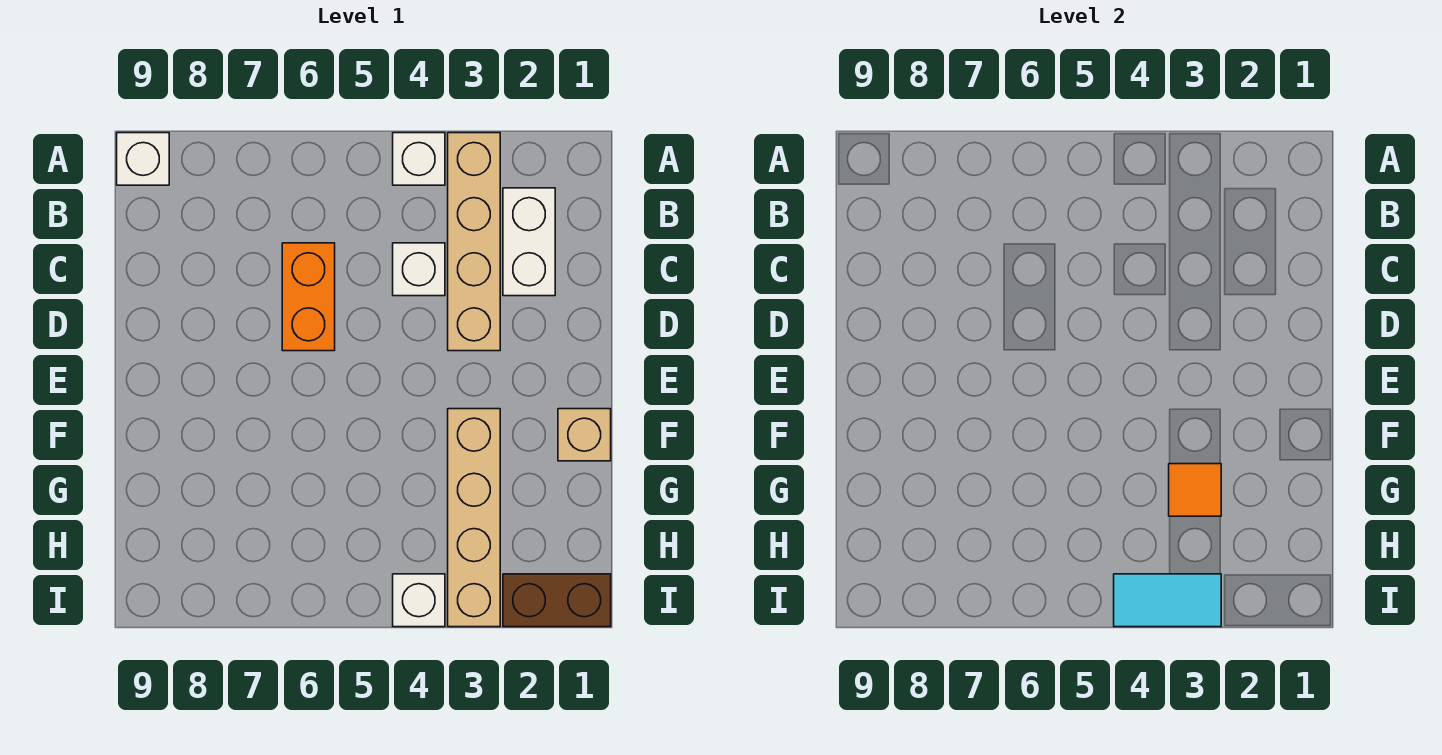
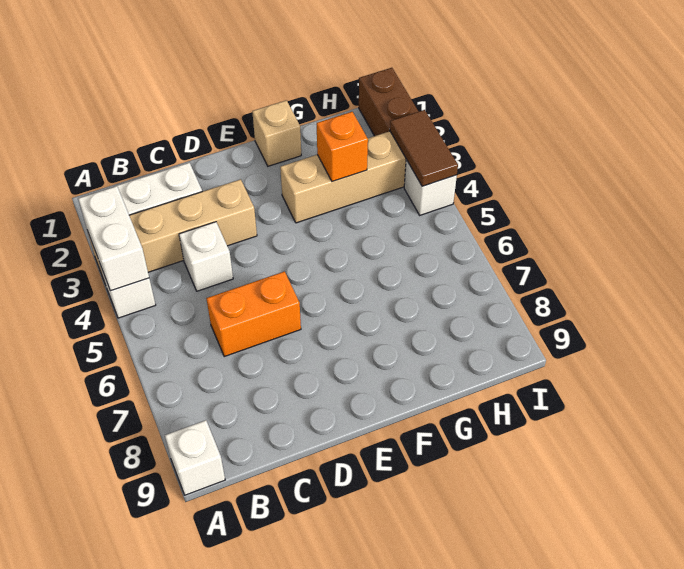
none -> white 1x2 brick [78,186,149,291]
orange 1x1 tile [1169,464,1221,516] -> orange 1x1 brick [317,112,368,182]
cyan 1x2 tile [1114,574,1221,627] -> brown 1x2 tile [390,110,458,186]

